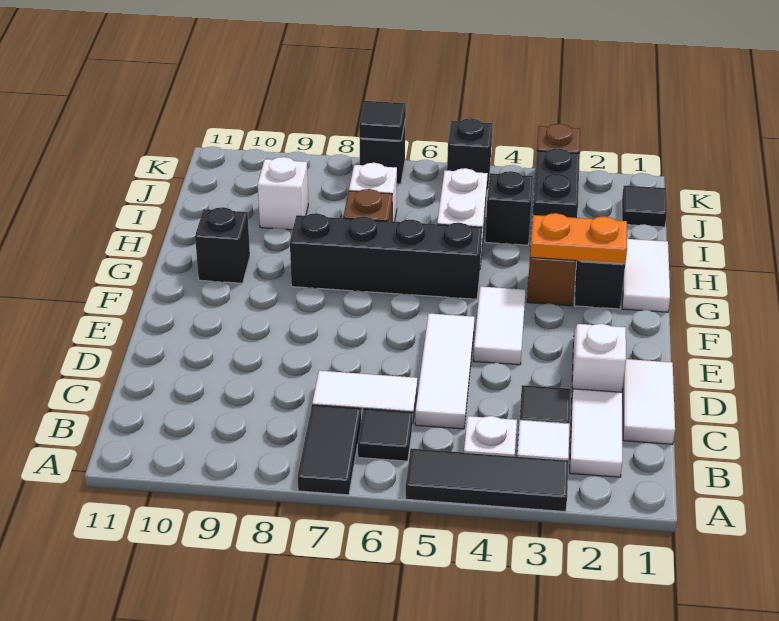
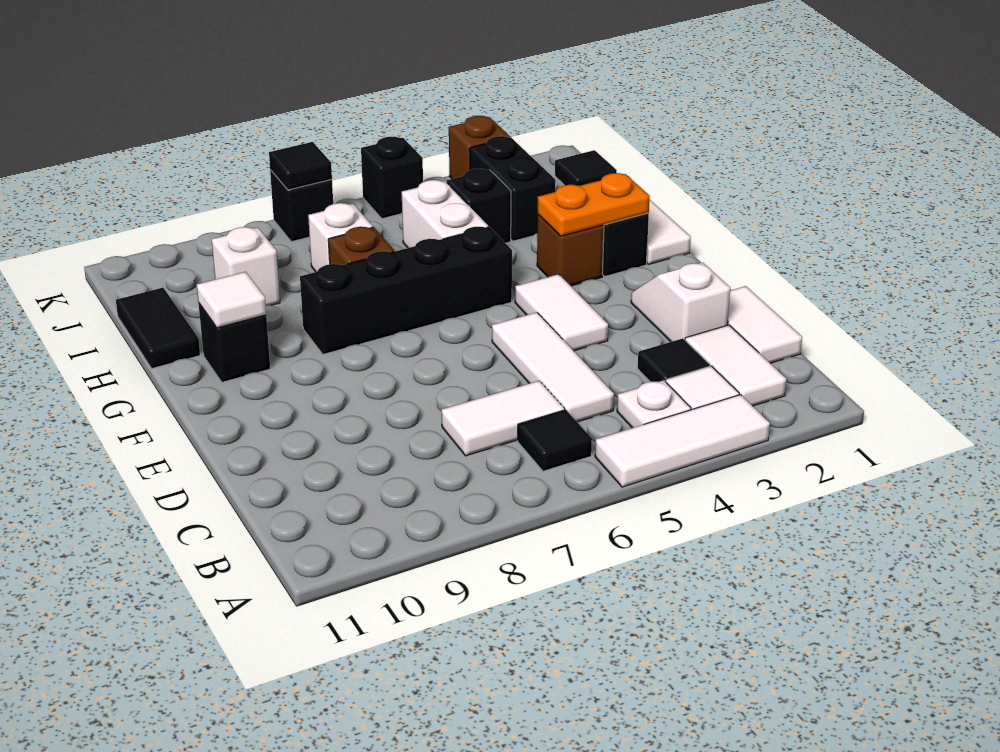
black 1x3 tile [405,448,568,512] -> white 1x3 tile [595,395,770,487]
black 1x2 tile [298,405,361,495] -> black 1x2 tile moved to [116,288,200,369]
none -> white 1x1 tile [197,272,266,328]

